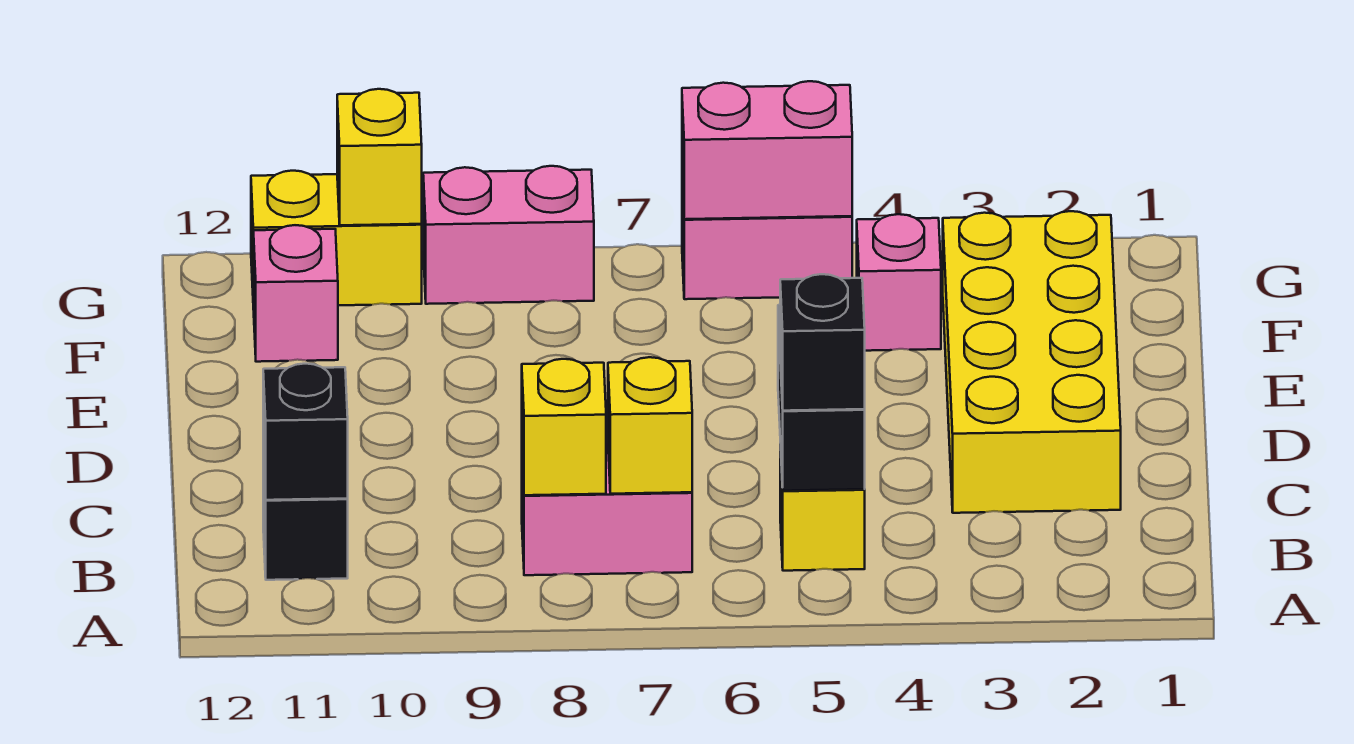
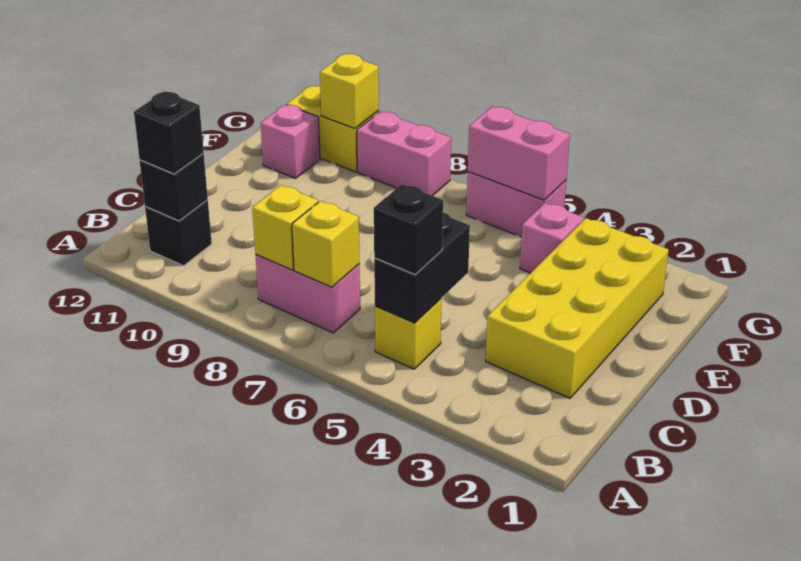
none -> black 1x1 brick [134,91,204,174]

